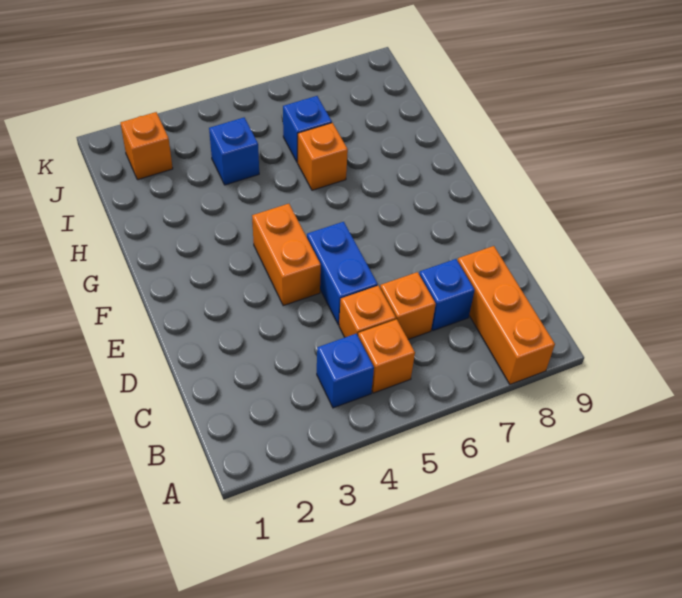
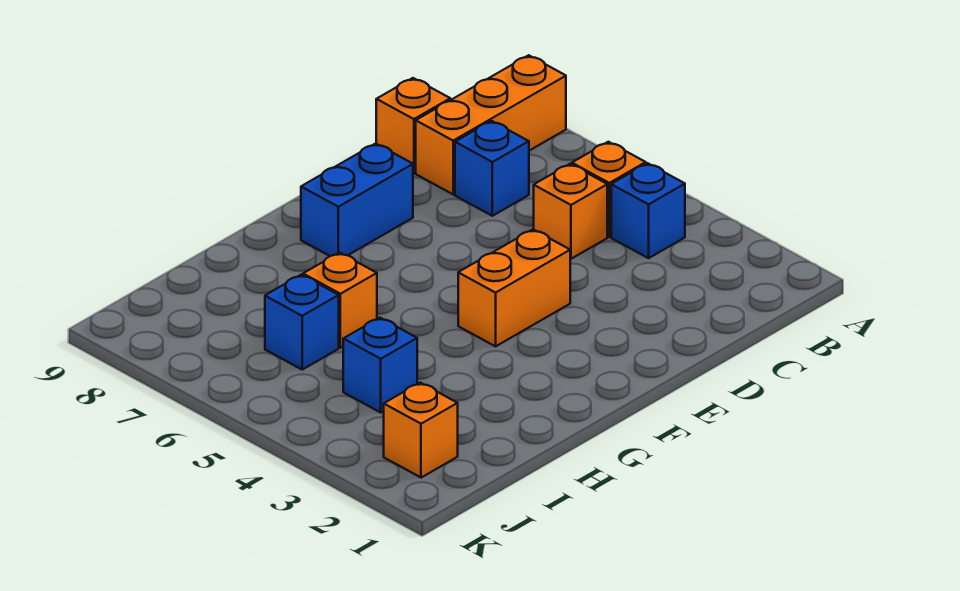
orange 1x1 brick [380,272,436,339] -> orange 1x1 brick moved to [376,78,450,173]
blue 1x2 brick [307,222,378,325] -> blue 1x2 brick moved to [301,143,413,256]

